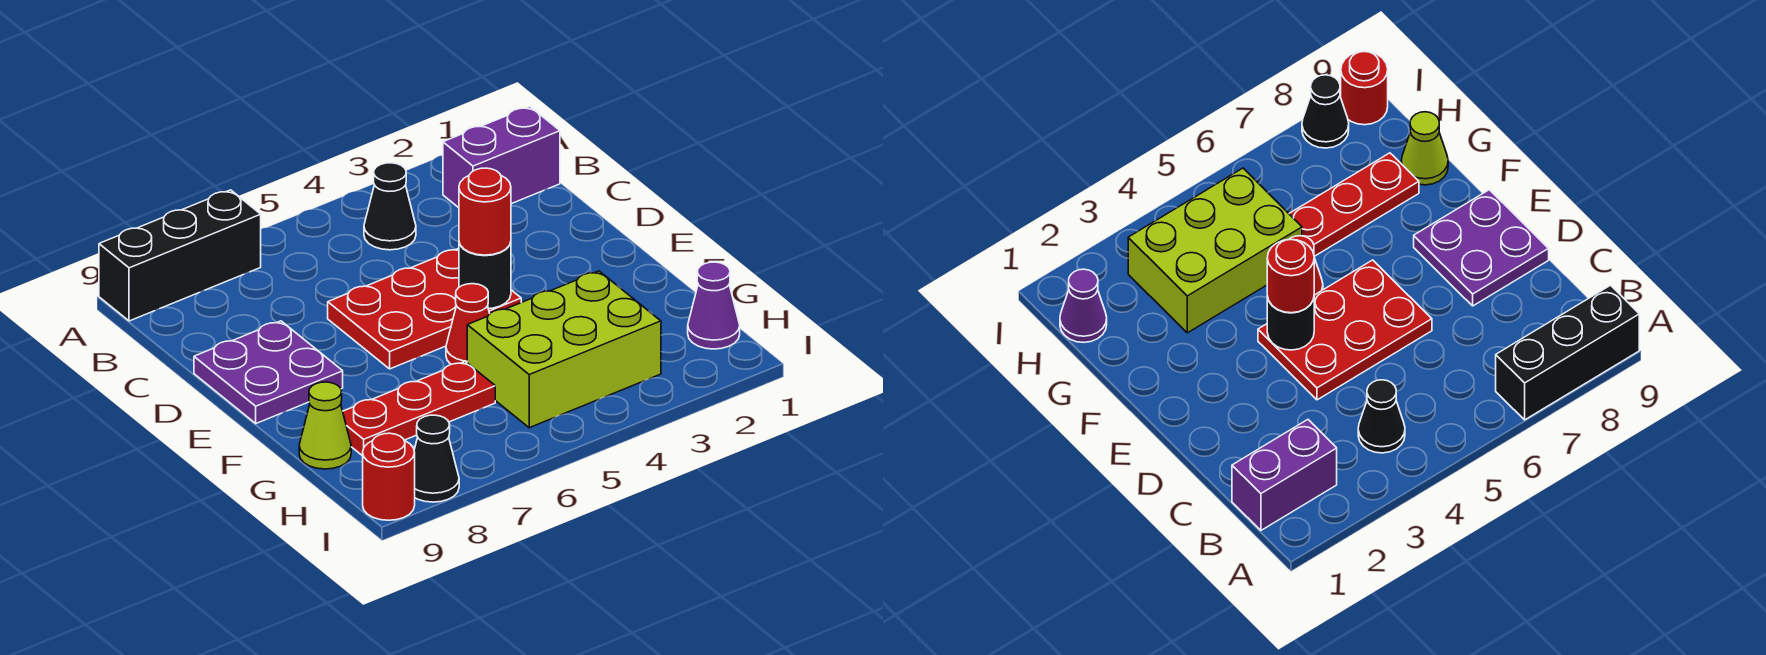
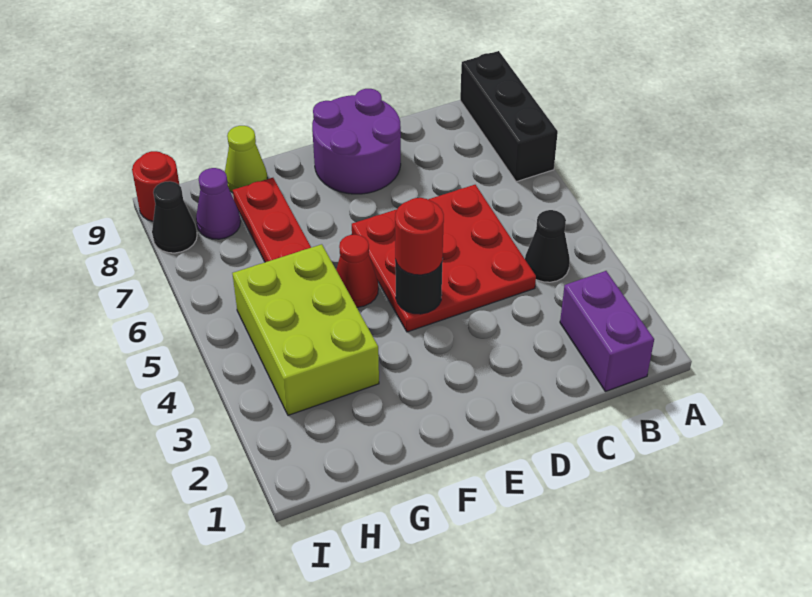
red 2x3 plate [328,248,521,369] -> red 3x3 plate [352,185,536,332]
purple 2x2 plate [194,321,343,423] -> purple 2x2 round brick [312,89,401,194]
purple 1x1 cone [688,262,740,349] -> purple 1x1 cone moved to [196,168,241,239]

